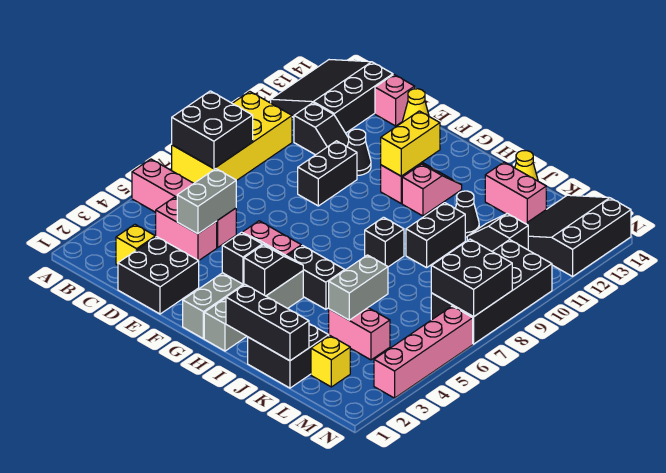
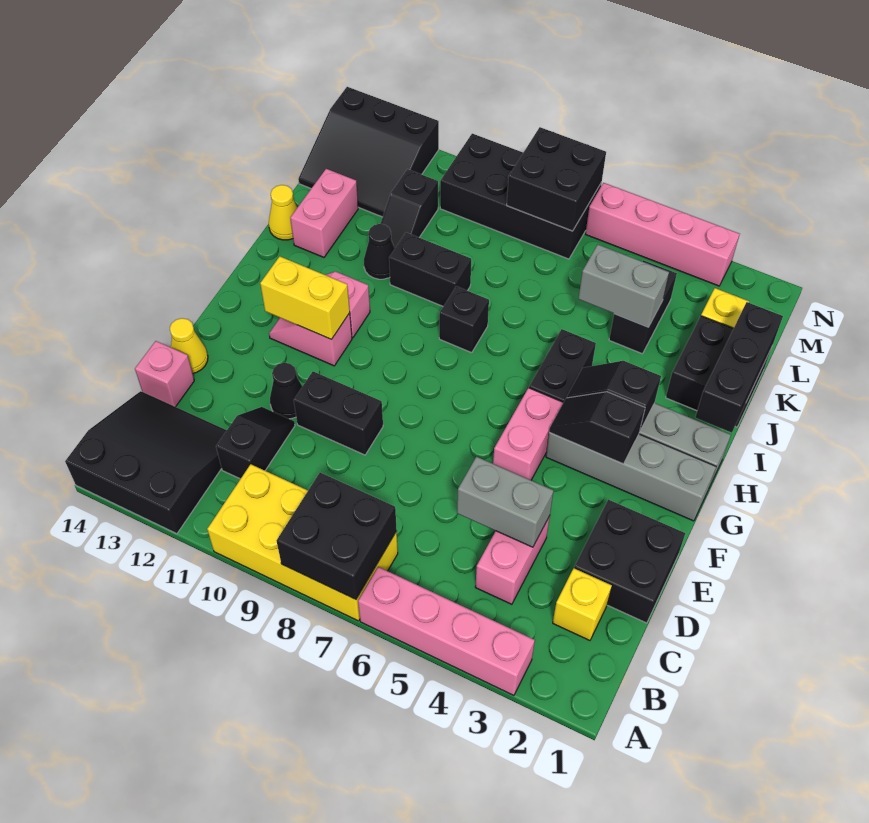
pink 1x4 brick [132,159,236,248] -> pink 1x4 brick turned to [358,567,535,695]
black 3x3 slope [271,60,393,133] -> black 3x3 slope turned to [65,391,227,534]
pink 1x2 brick [329,308,390,360] -> black 1x2 brick [609,260,677,354]

